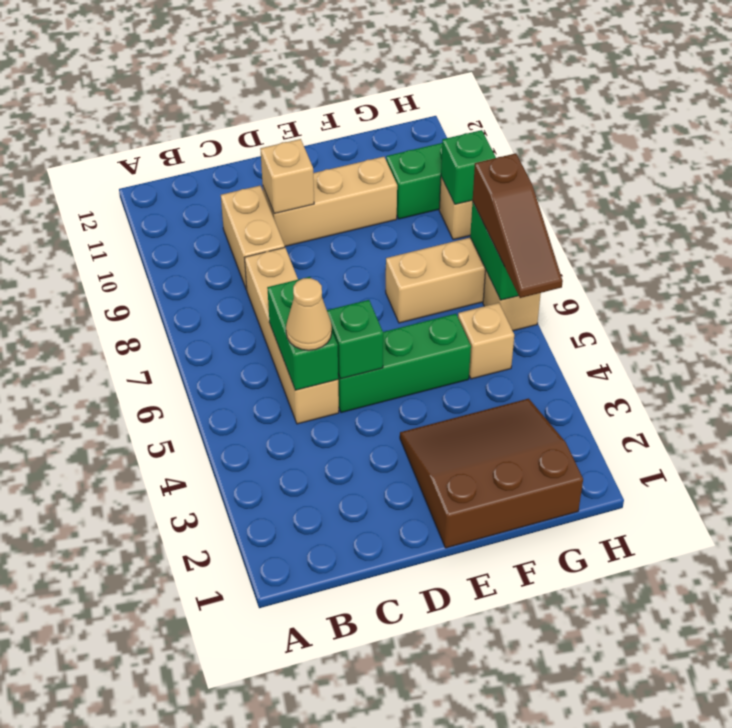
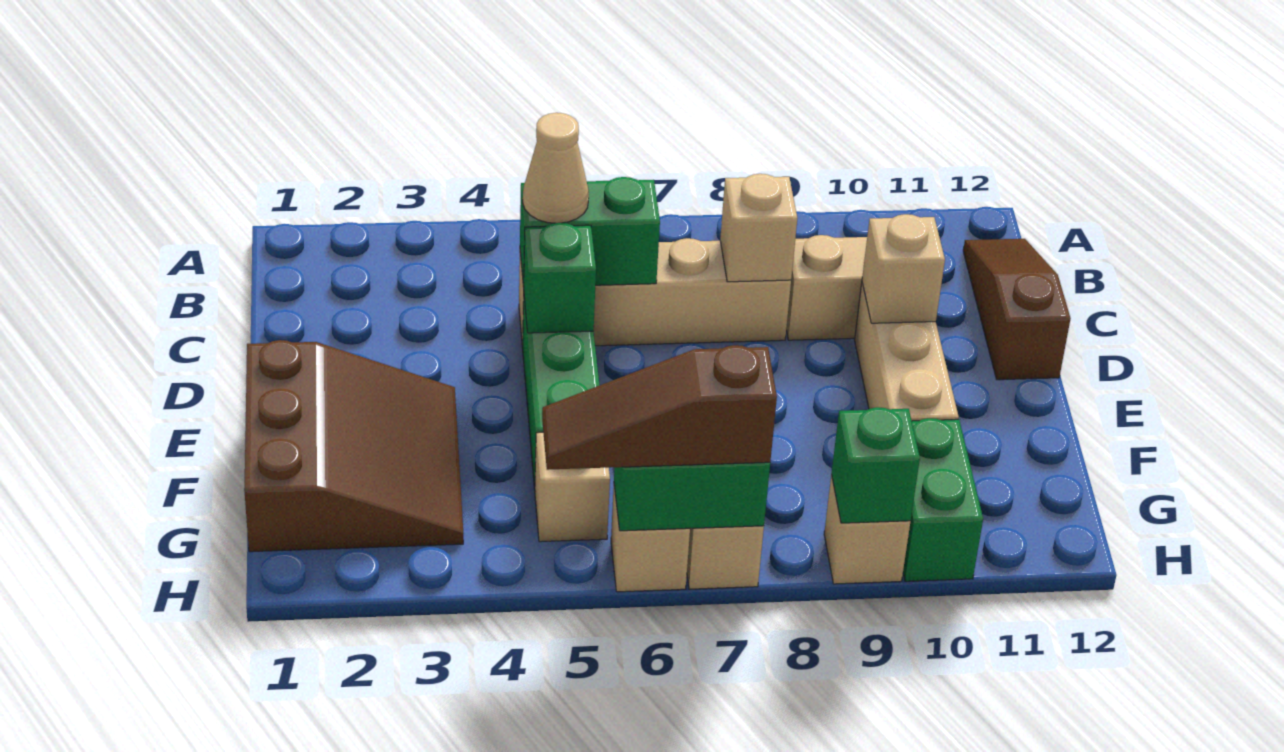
none -> brown 1x3 slope [963,239,1071,380]
none -> tan 1x1 brick [720,174,797,282]

